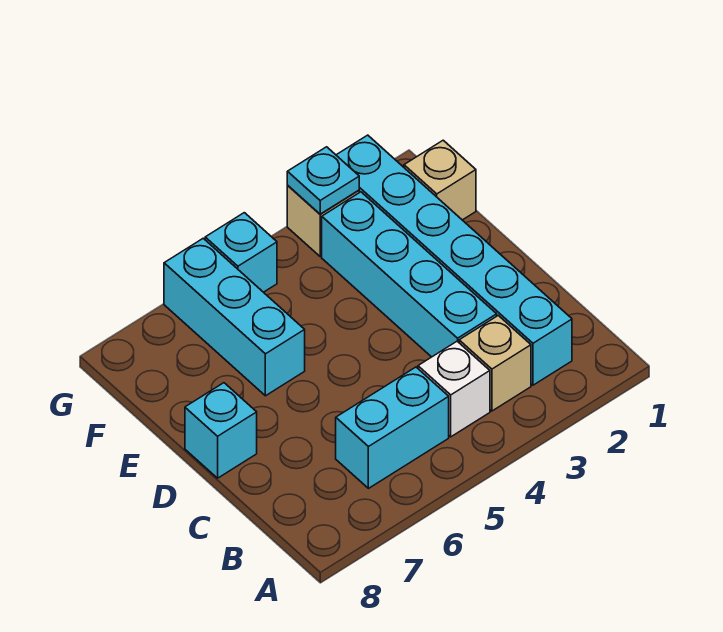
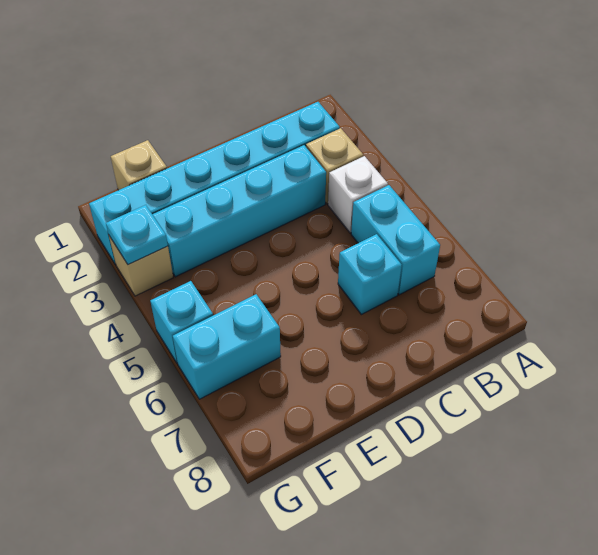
cyan 1x1 brick [185,383,257,478] -> cyan 1x1 brick moved to [338,234,402,315]
cyan 1x3 brick [164,238,305,396] -> cyan 1x2 brick [173,294,281,399]

